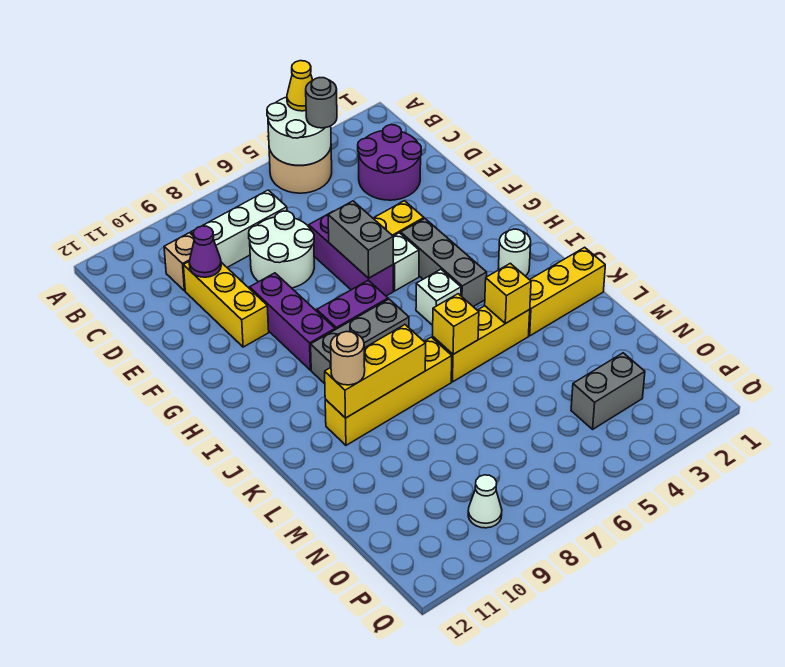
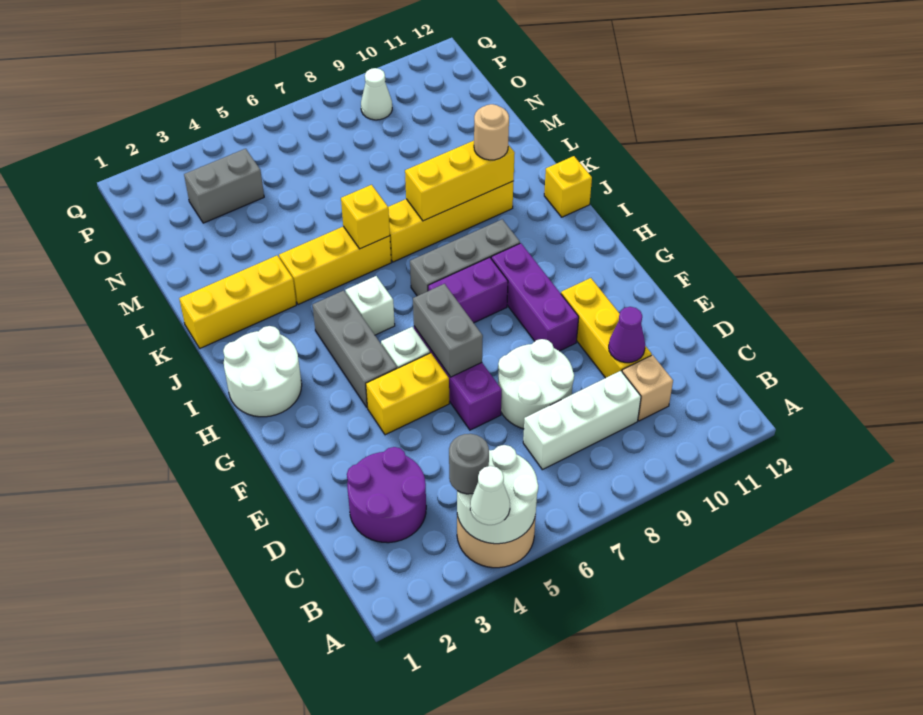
yellow 1x1 cone [287,61,313,111] -> white 1x1 cone [470,466,510,525]
white 1x1 round brick [498,229,531,276] -> white 2x2 round brick [223,326,302,417]
yellow 1x1 brick [485,263,531,324] -> yellow 1x1 brick moved to [544,156,592,217]

